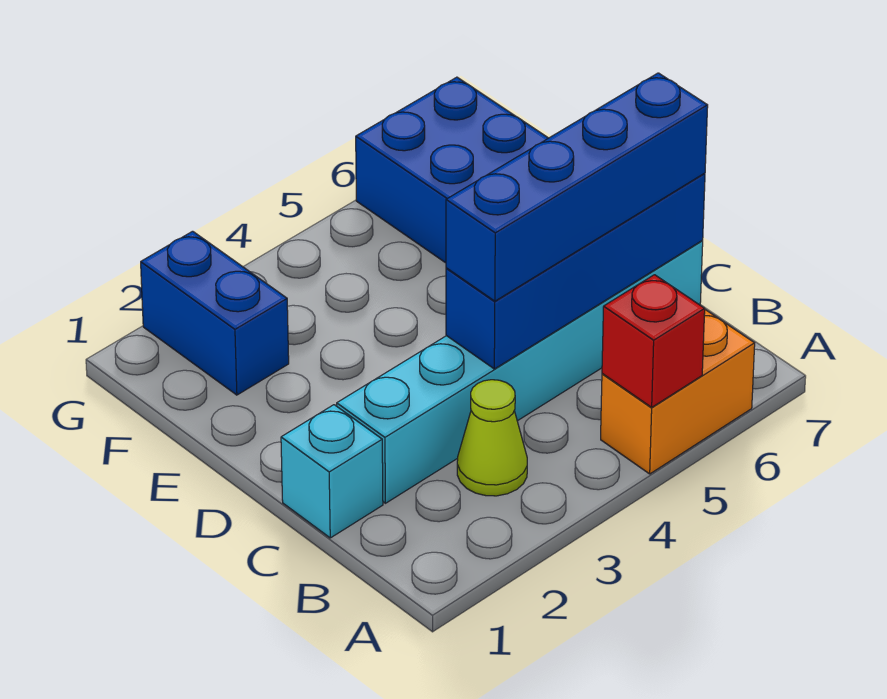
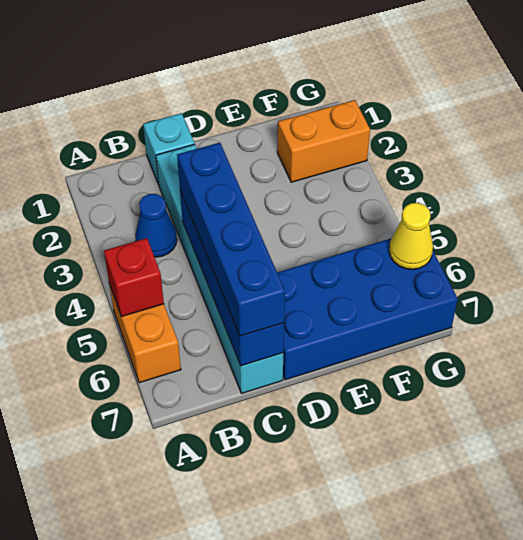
lime 1x1 cone [457,380,527,496] -> blue 1x1 cone [135,194,177,257]
blue 1x2 brick [141,231,289,395] -> orange 1x2 brick [277,100,370,182]
none -> yellow 1x1 cone [389,203,433,269]

